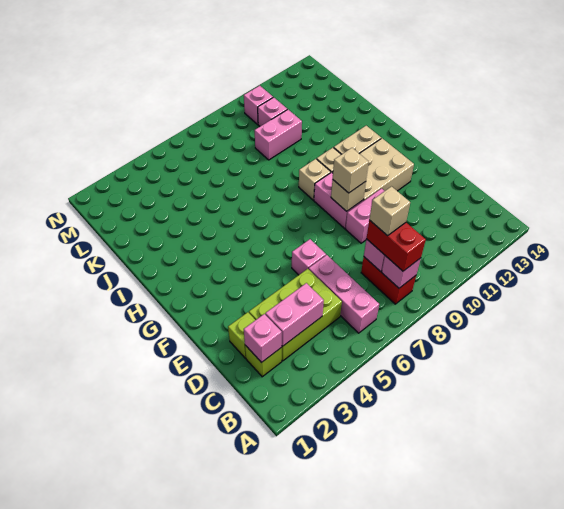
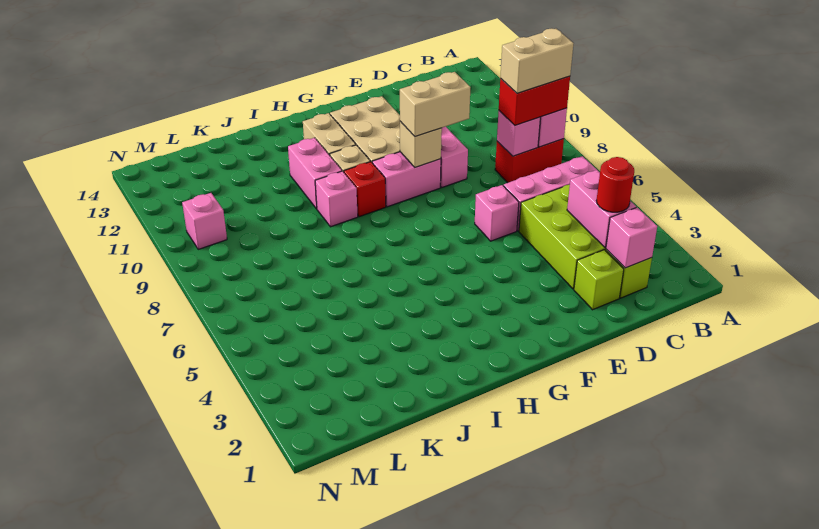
none -> red 1x1 round brick [597,157,634,212]
tan 1x1 brick [369,187,410,236] -> tan 1x2 brick [500,28,574,93]
tan 1x1 brick [333,148,369,193] -> tan 1x2 brick [400,72,470,137]
tan 1x1 brick [299,159,331,200] -> red 1x1 brick [344,162,386,217]
pink 1x2 brick [255,109,302,160] -> pink 1x2 brick moved to [288,138,342,209]
pink 1x1 brick [258,97,287,126] -> pink 1x1 brick moved to [315,171,358,227]

